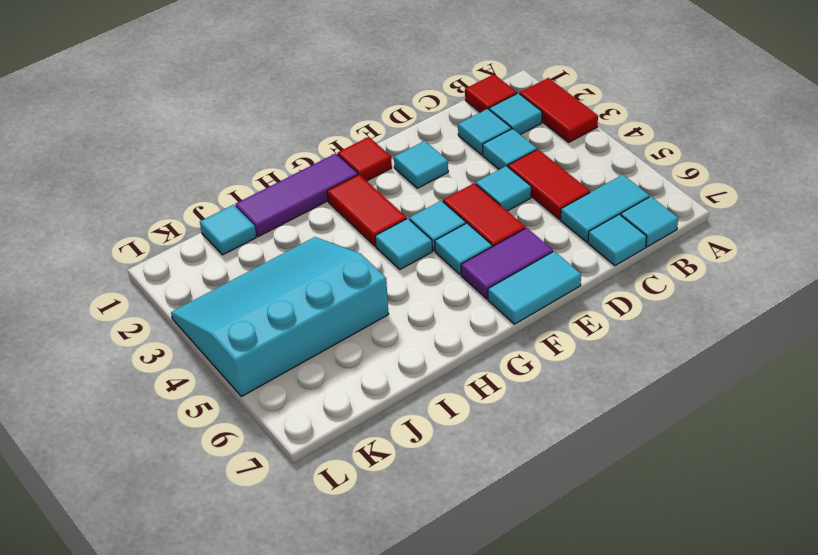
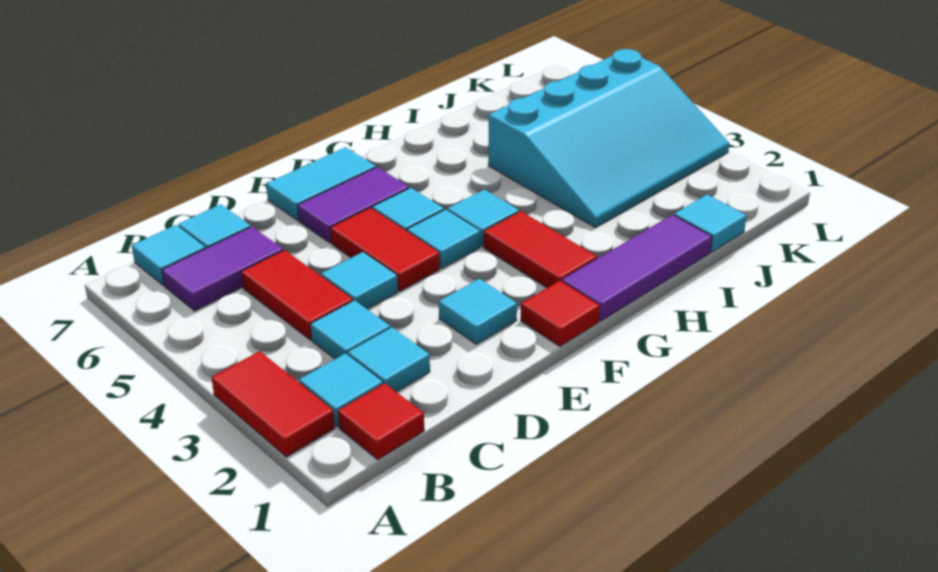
cyan 1x2 tile [560,175,649,242] -> purple 1x2 tile [162,227,283,311]

